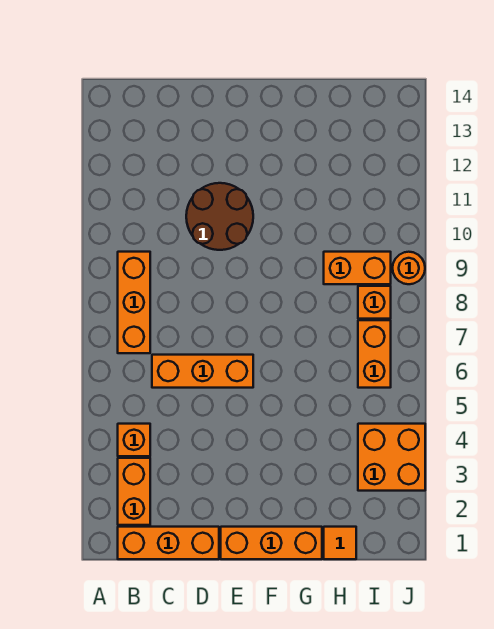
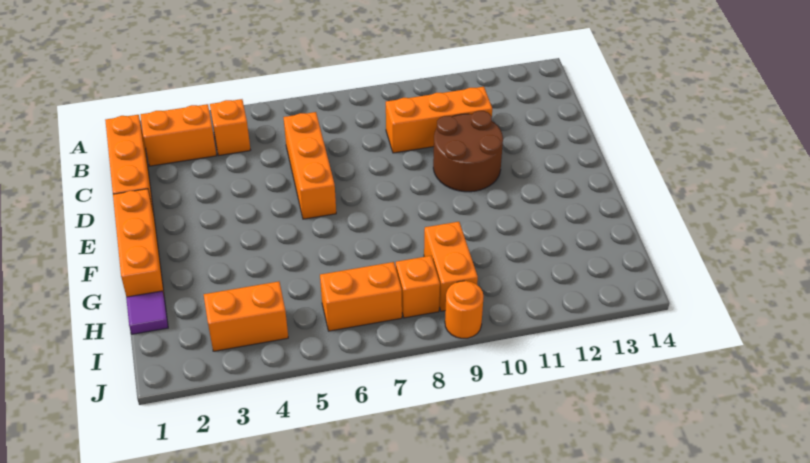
orange 1x3 brick [118,252,150,353] -> orange 1x3 brick moved to [386,87,492,153]
orange 1x1 tile [324,527,356,559] -> purple 1x1 tile [126,291,168,334]
orange 2x2 brick [358,424,425,491] -> orange 1x2 brick [204,282,288,351]

